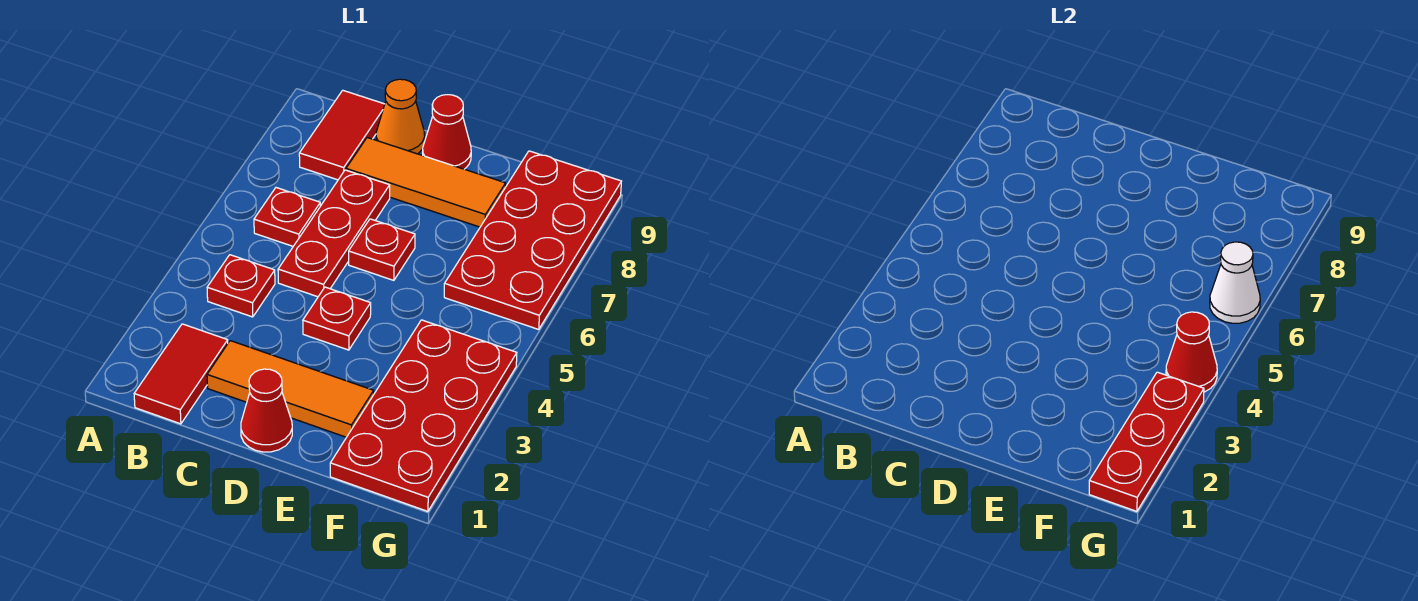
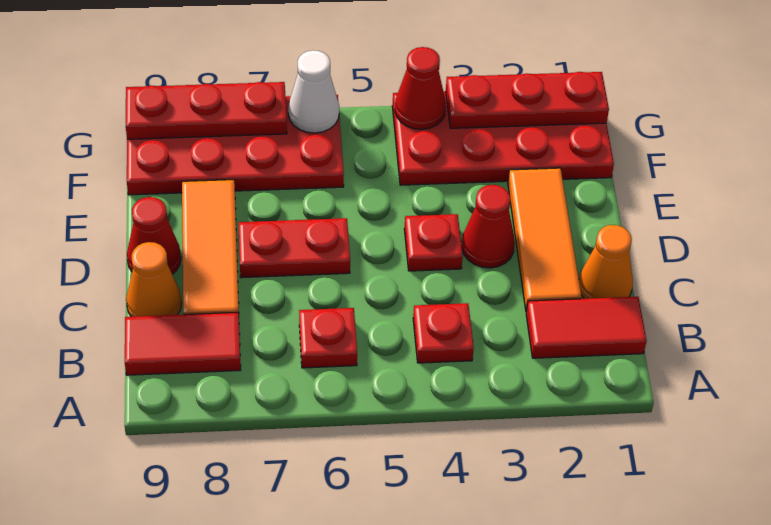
none -> orange 1x1 cone [579,225,633,299]
red 1x3 plate [278,170,390,297] -> red 1x3 plate moved to [126,82,287,139]
red 1x1 cone [241,369,292,452] -> red 1x1 cone moved to [462,185,515,268]
red 1x1 plate [349,219,415,280] -> red 1x2 plate [238,218,350,278]

